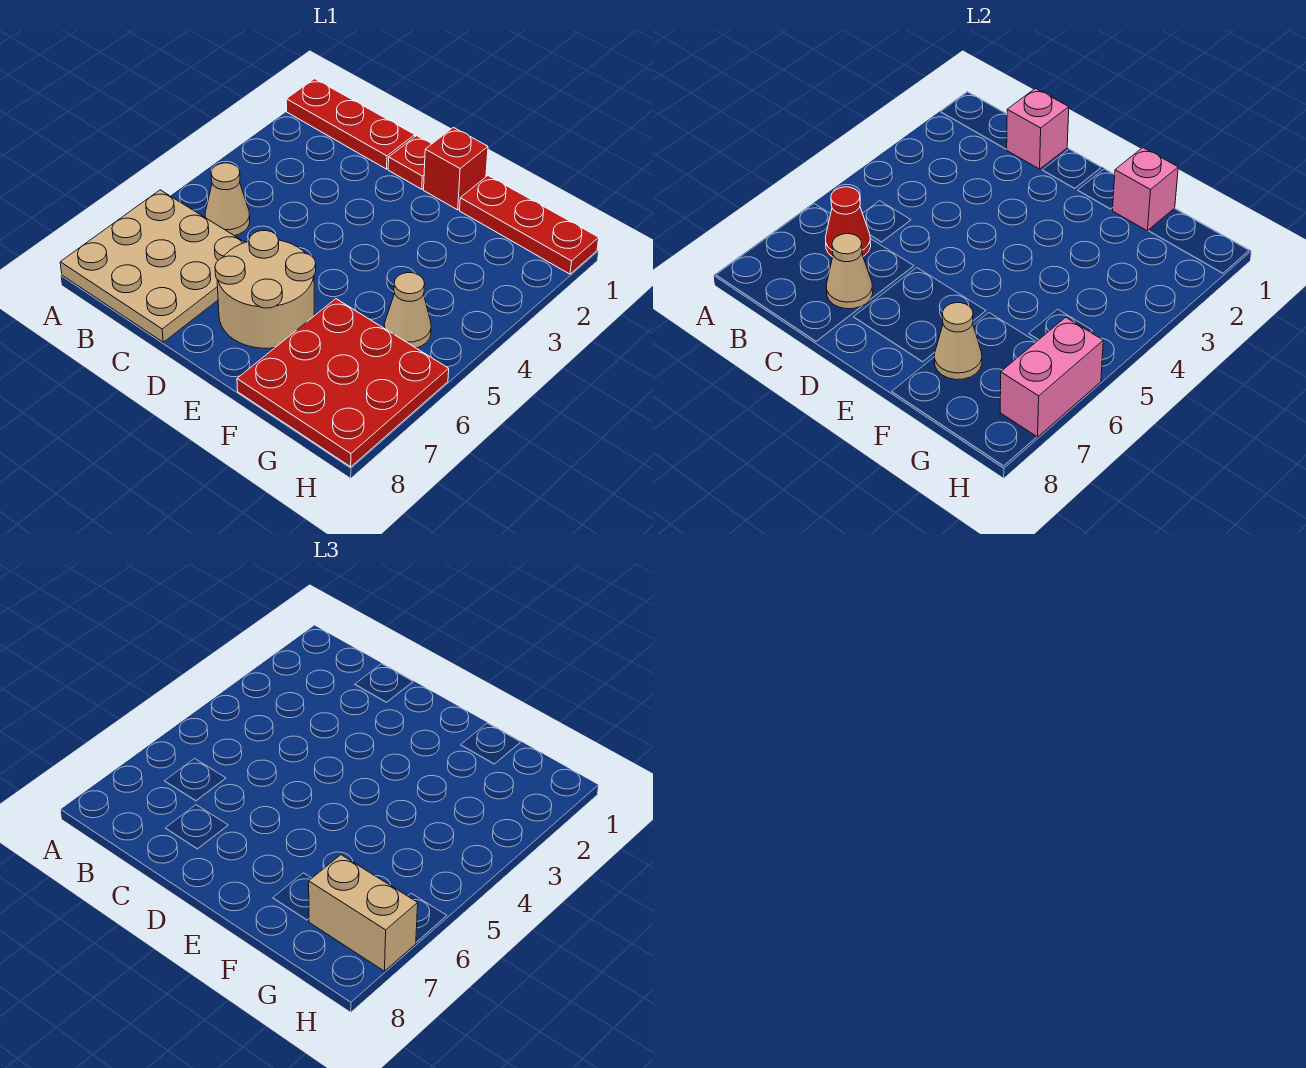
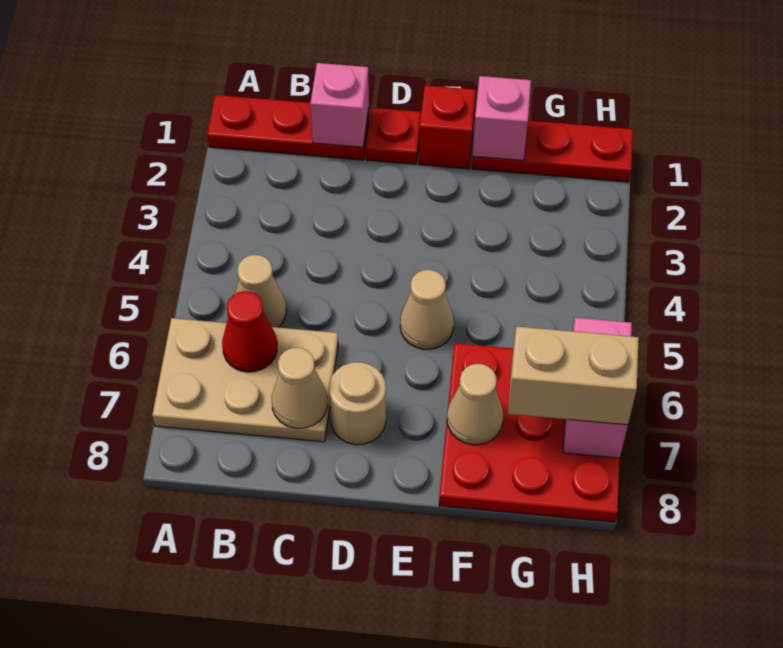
tan 3x3 plate [60,190,245,342] -> tan 2x3 plate [152,318,338,442]
tan 2x2 round brick [215,231,316,348] -> tan 1x1 round brick [329,362,386,445]
tan 1x1 cone [384,273,431,348] -> tan 1x1 cone moved to [400,270,454,349]

